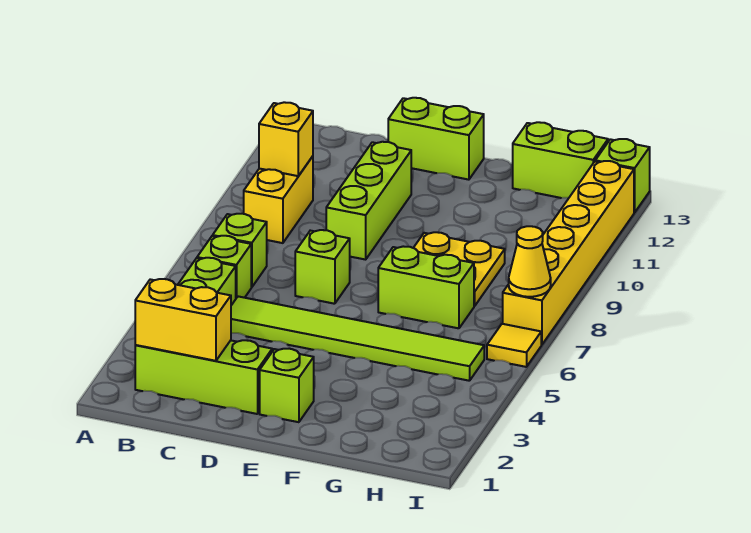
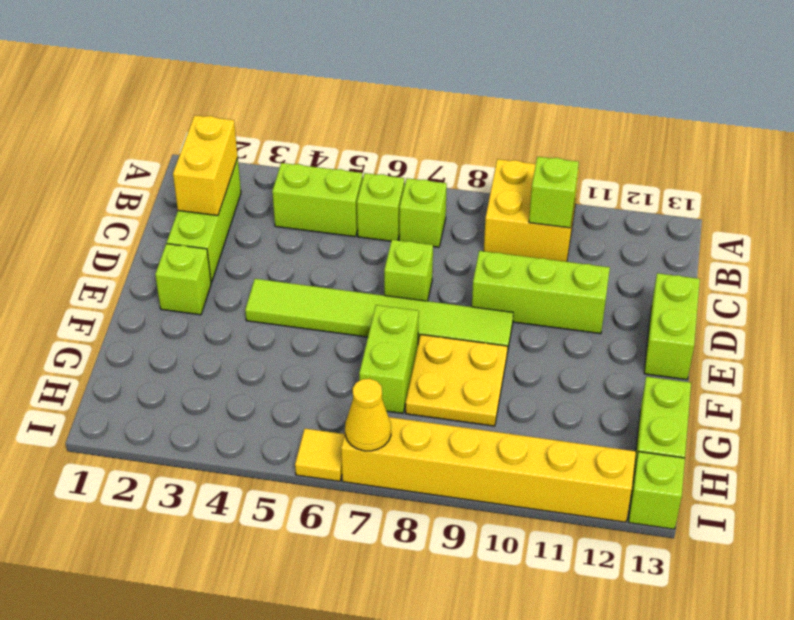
yellow 1x2 brick [244,156,313,243] -> yellow 2x2 brick [484,159,579,262]
yellow 1x1 brick [259,102,313,176] -> lime 1x1 brick [529,157,579,228]
lime 1x6 tile [231,296,484,381] -> lime 1x6 tile turned to [245,279,513,353]

